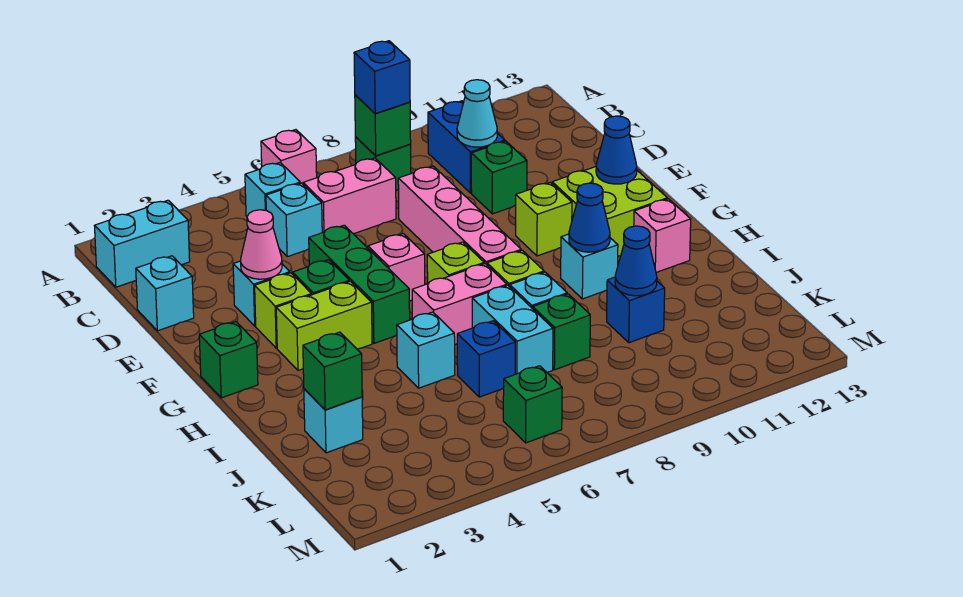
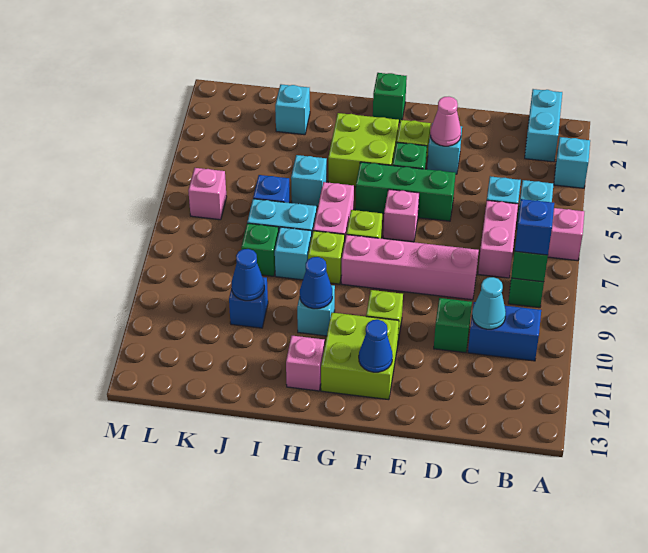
cyan 1x1 brick [136,256,194,331] -> cyan 1x1 brick moved to [554,137,590,188]
lime 1x2 brick [276,281,372,370] -> lime 2x2 brick [328,113,399,187]
green 1x1 brick [303,332,362,410] -> none
green 1x1 brick [503,366,562,443] -> pink 1x1 brick [188,168,227,220]

